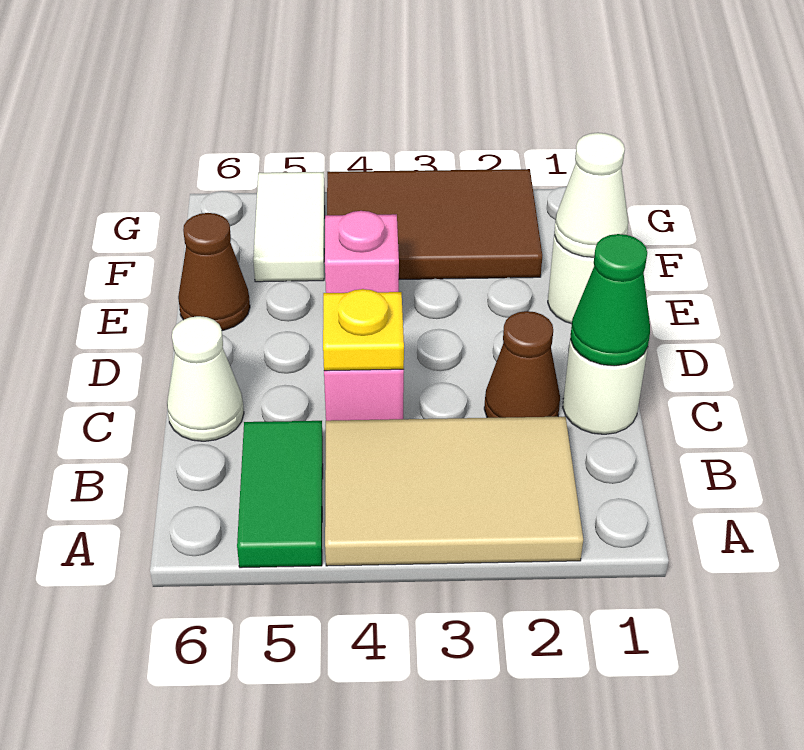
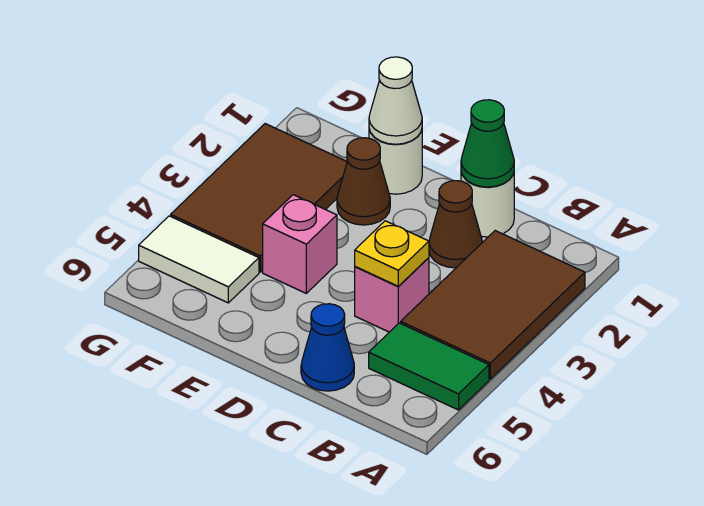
tan 2x3 tile [325,416,583,566] -> brown 2x3 tile [401,231,585,379]
white 1x1 cone [167,316,244,441] -> blue 1x1 cone [301,304,354,391]
brown 1x1 cone [178,213,250,331] -> brown 1x1 cone moved to [337,138,390,225]

